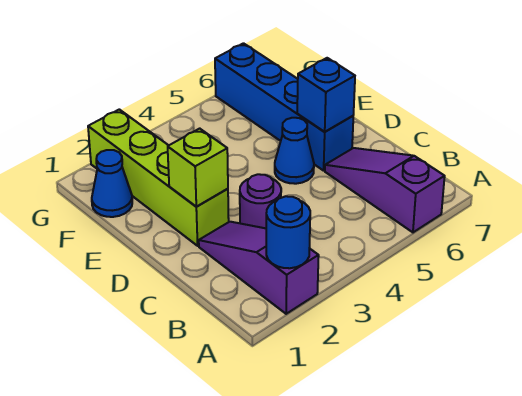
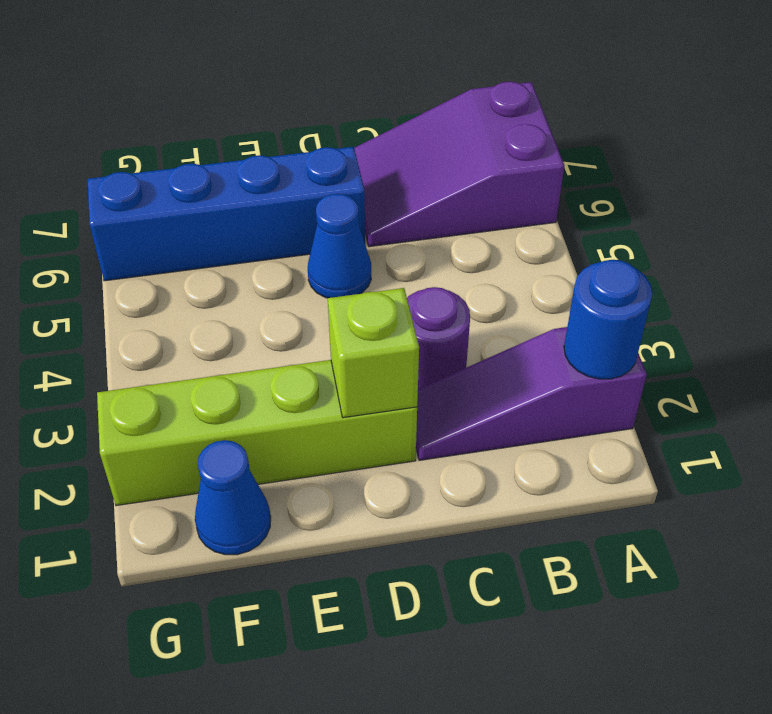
purple 1x3 slope [325,148,445,232] -> purple 2x3 slope [354,82,564,247]
blue 1x1 brick [297,58,355,132] -> none

